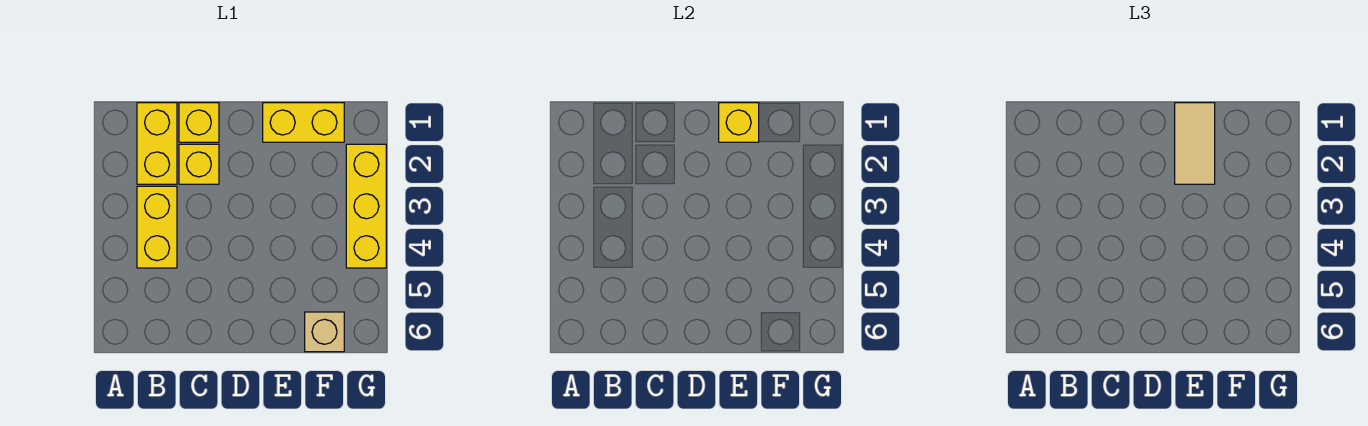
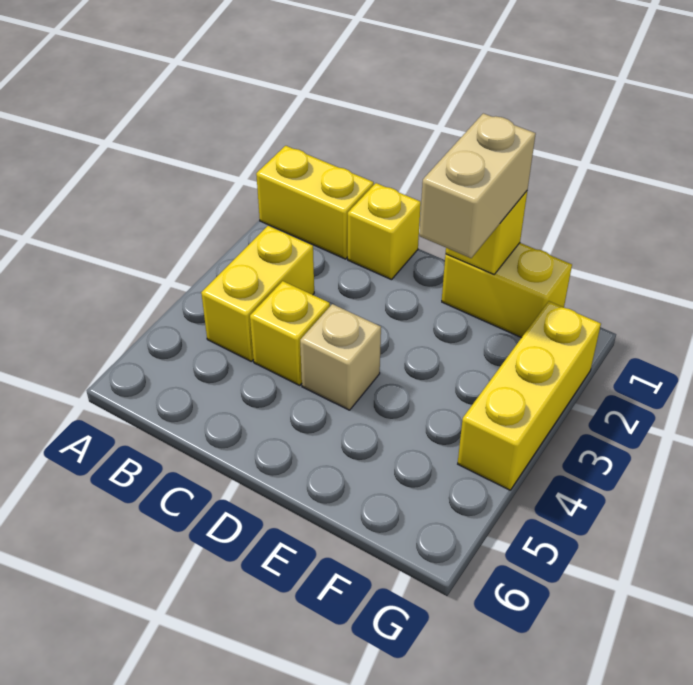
yellow 1x2 brick [137,103,177,184] -> yellow 1x2 brick turned to [256,146,374,259]
yellow 1x1 brick [179,144,219,184] -> yellow 1x1 brick moved to [250,281,330,385]
tan 1x2 tile [1175,103,1215,184] -> tan 1x2 brick [419,113,536,258]
tan 1x1 brick [305,312,344,352] -> tan 1x1 brick moved to [300,304,381,410]

